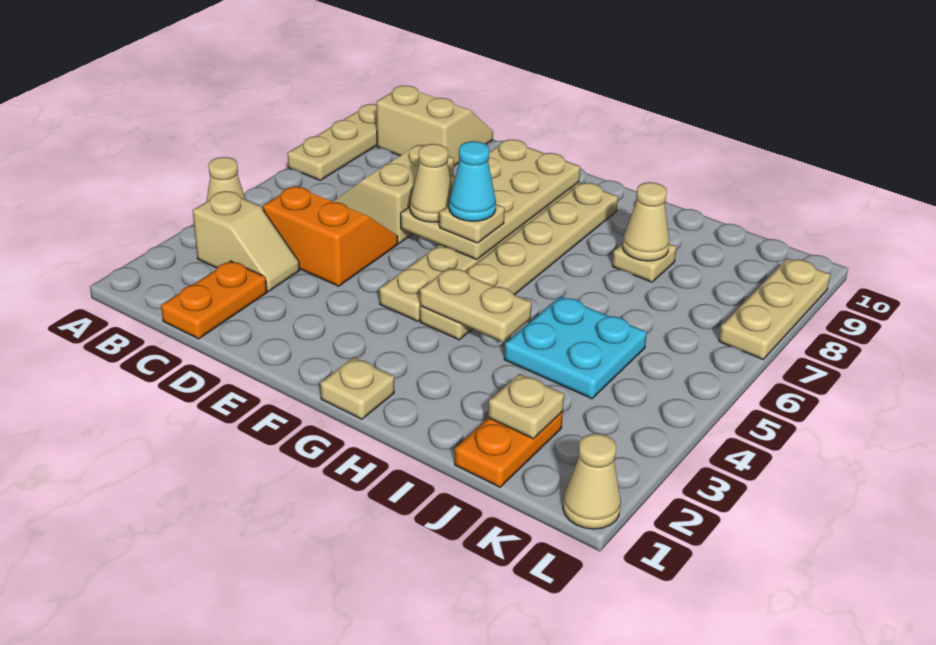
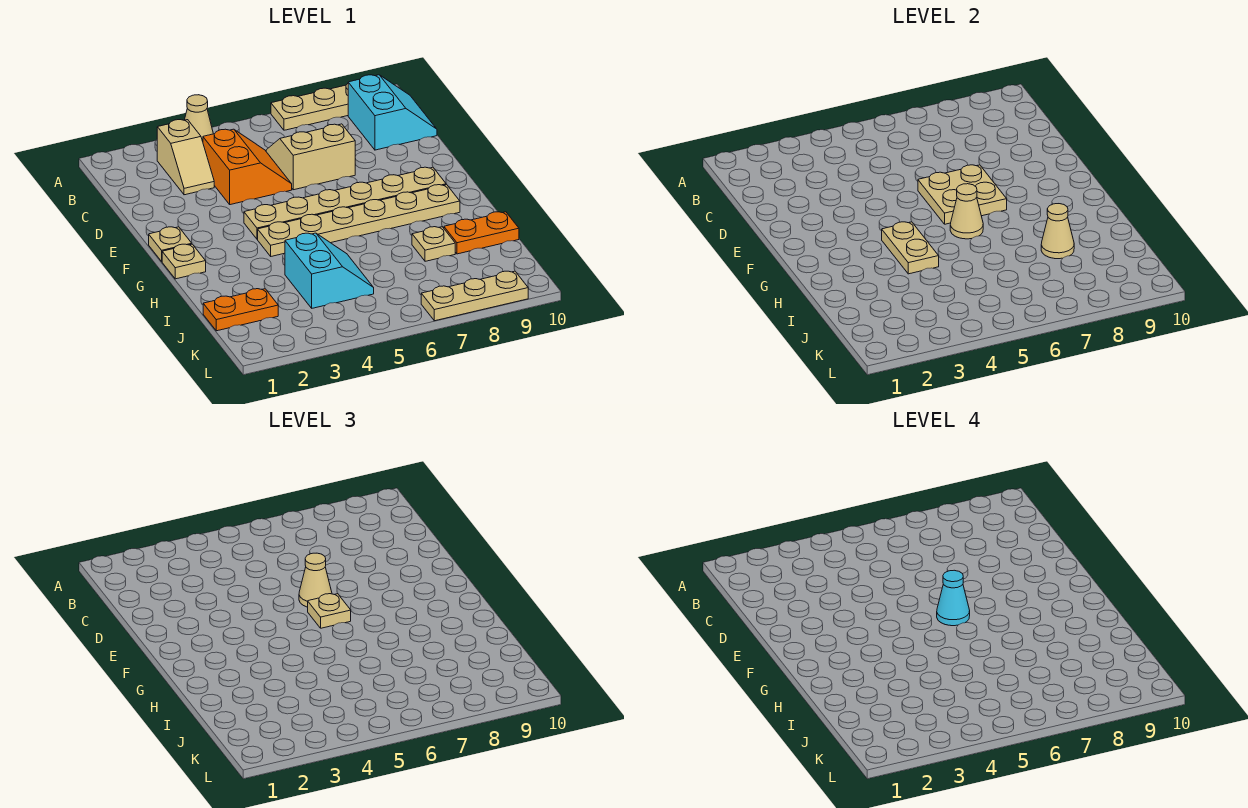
tan 2x2 slope [376,86,493,166] -> cyan 2x2 slope [348,75,437,150]
orange 1x2 plate [161,261,267,339] -> orange 1x2 plate moved to [444,212,519,254]
tan 2x4 plate [401,140,580,260] -> tan 2x2 plate [918,165,1007,224]
cyan 2x2 plate [504,296,647,399] -> cyan 2x2 slope [285,233,374,308]
tan 1x1 plate [488,374,564,439] -> tan 1x1 plate moved to [149,227,192,261]
tan 1x1 cone [563,434,621,529] -> tan 1x1 cone moved to [950,184,983,239]

